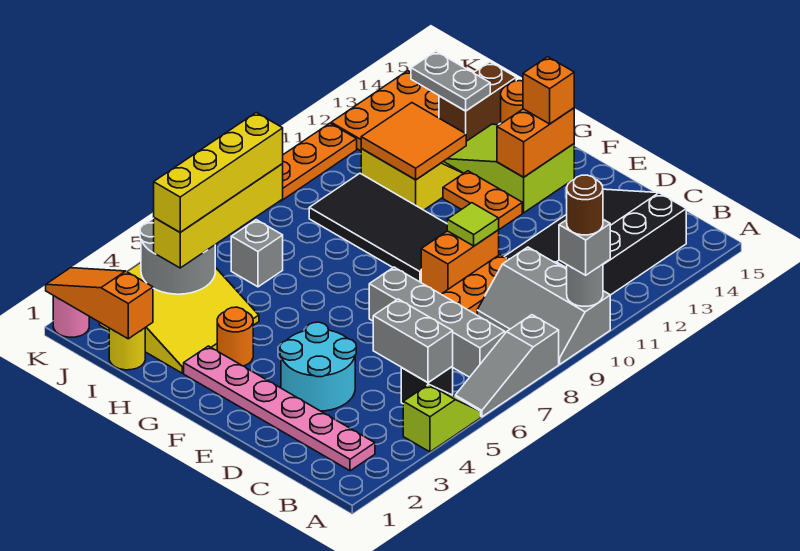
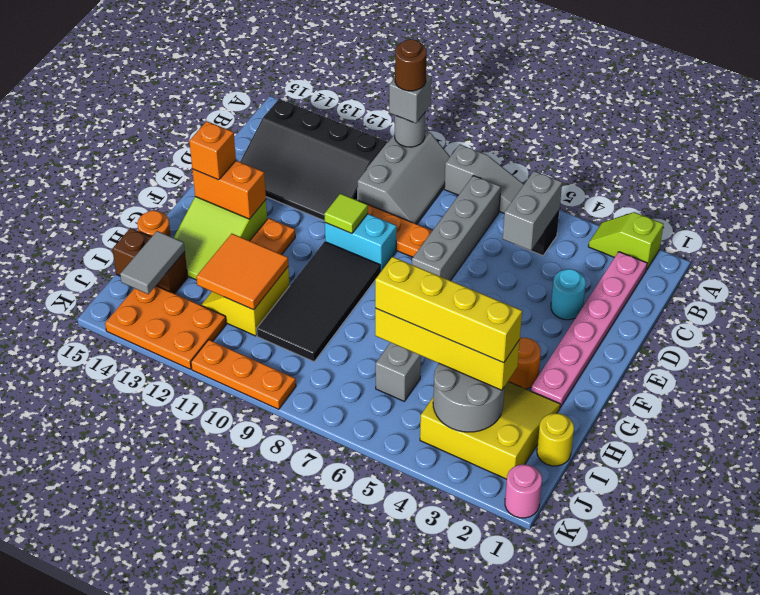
lime 1x2 slope [403,384,481,452] -> lime 1x2 slope moved to [588,212,664,270]
cyan 2x2 round brick [280,322,356,411] -> cyan 1x1 round brick [551,269,586,320]
orange 1x2 brick [421,230,499,294] -> cyan 1x2 brick [325,214,397,272]
orange 1x3 slope [46,268,153,339] -> none
grey 1x2 plate [411,51,490,111] -> grey 1x2 tile [120,231,185,294]

